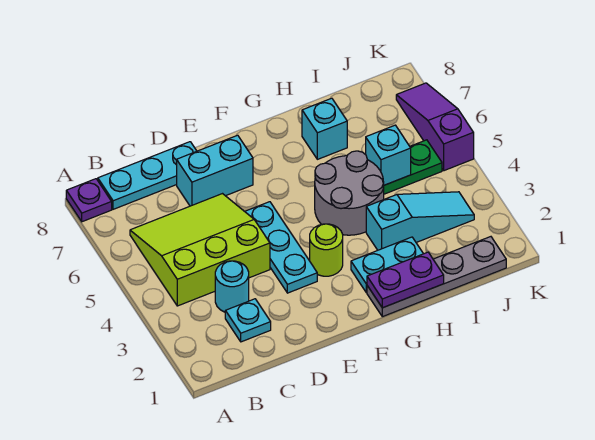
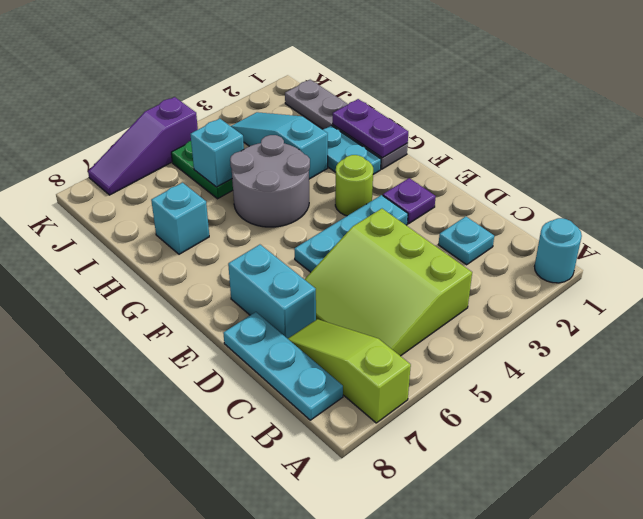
none -> lime 1x3 slope [288,319,411,423]
purple 1x1 plate [66,179,112,222] -> purple 1x1 plate moved to [383,178,436,224]
cyan 1x1 round brick [215,261,249,312] -> cyan 1x1 round brick moved to [534,218,582,283]

